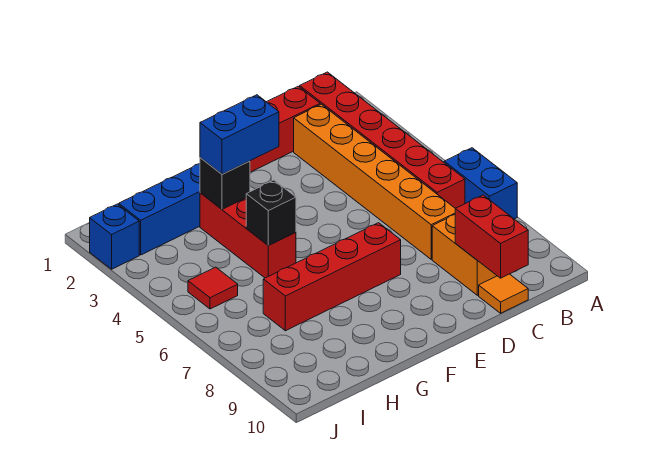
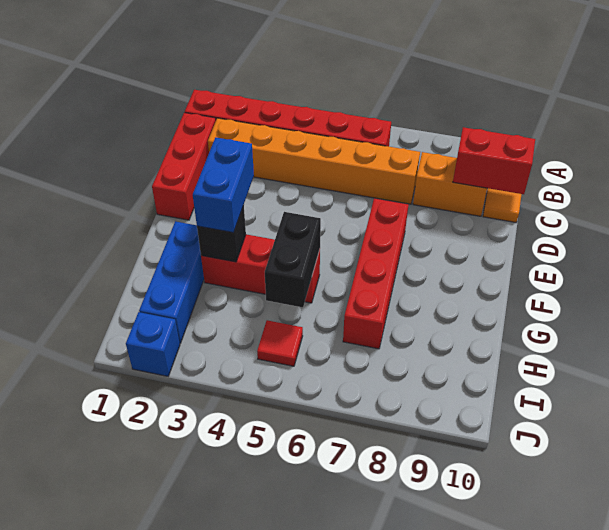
blue 1x2 brick [444,148,517,219] -> none
black 1x1 brick [246,180,296,245] -> black 1x2 brick [265,212,321,307]

